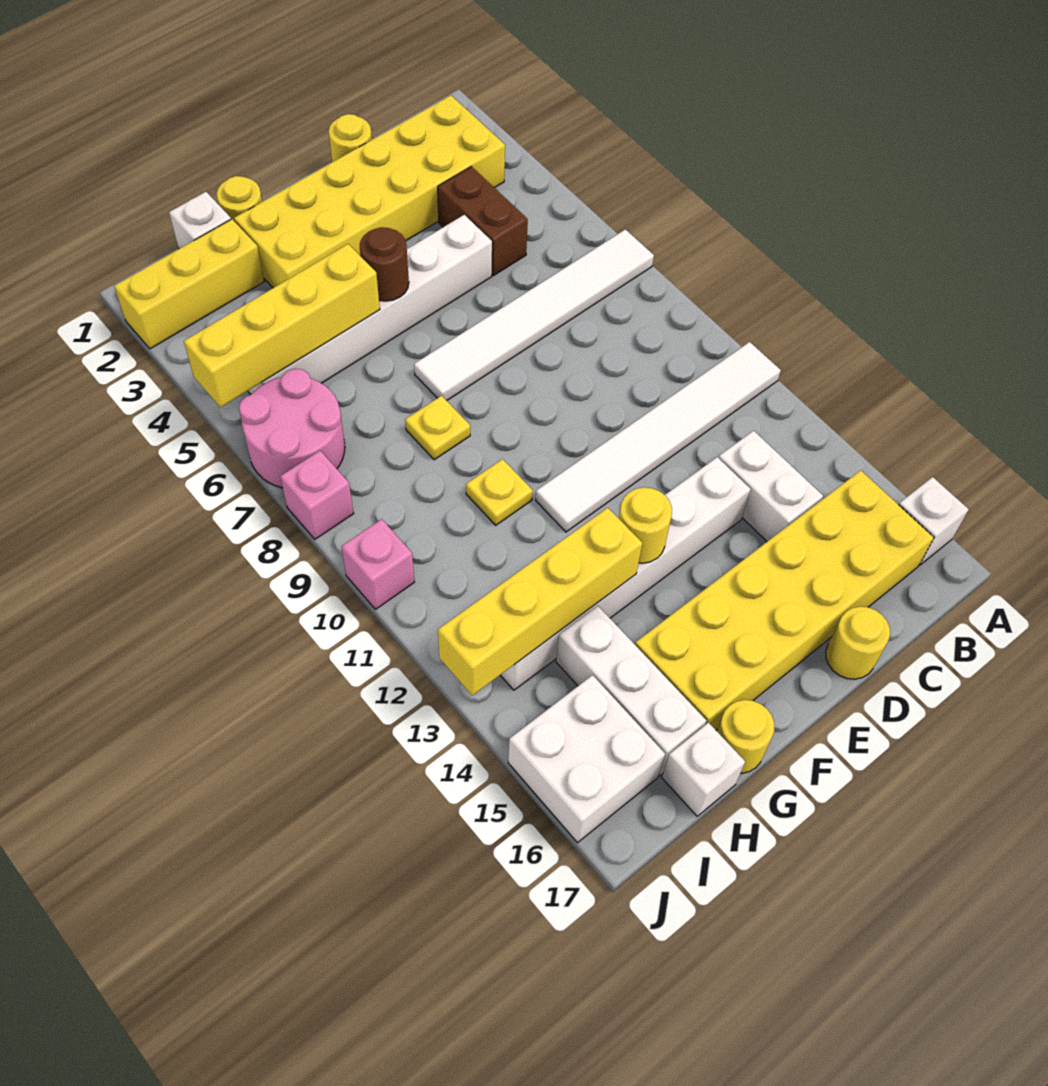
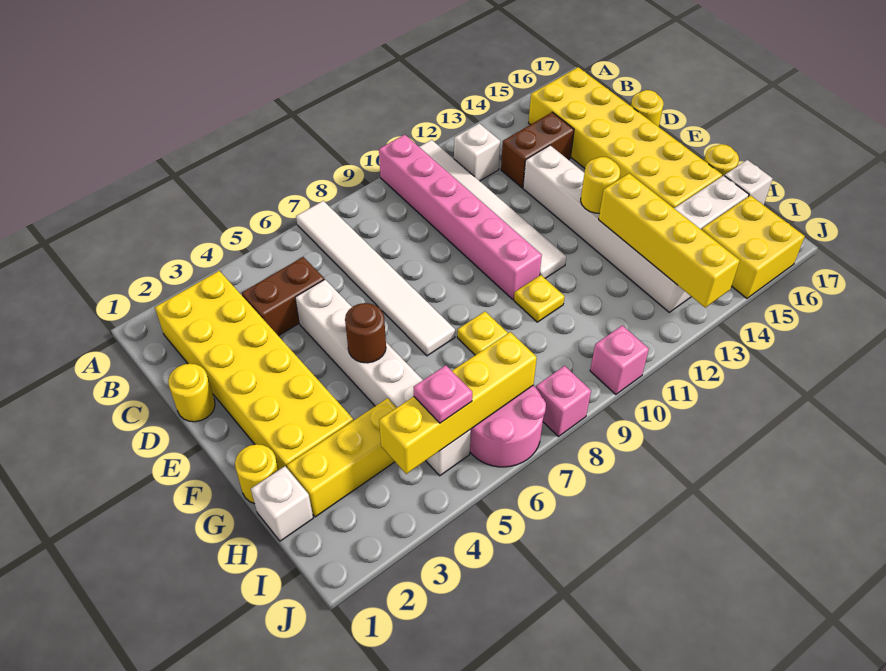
none -> pink 1x6 brick [379,135,542,299]
white 1x1 brick [899,477,969,565] -> white 1x1 brick moved to [454,123,500,181]
white 1x2 brick [719,431,823,541] -> brown 1x2 brick [501,112,574,188]
yellow 1x4 brick [184,244,380,408] -> yellow 1x4 brick turned to [379,332,537,474]
yellow 1x3 brick [114,219,264,349] -> yellow 1x3 brick turned to [287,398,396,517]
none -> pink 1x1 plate [413,365,472,423]
white 2x2 brick [508,675,665,843] -> yellow 2x2 brick [702,195,805,298]

